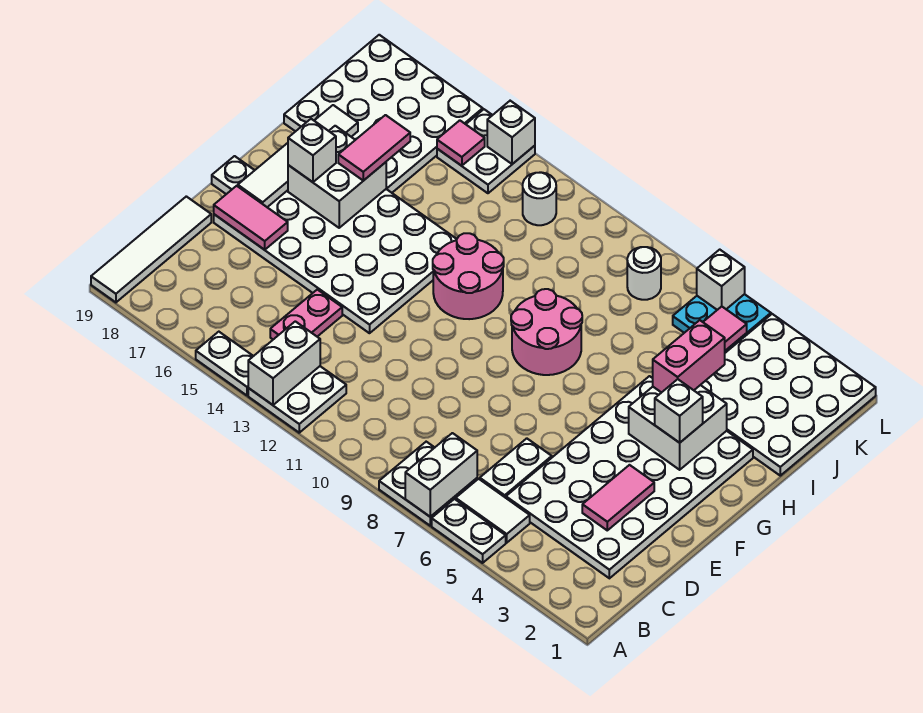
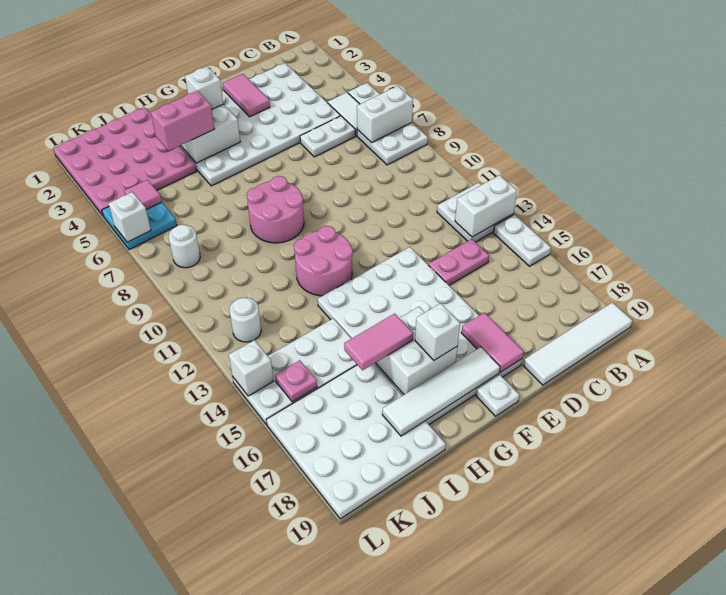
pink 1x2 tile [582,465,654,530] -> pink 1x2 tile turned to [223,74,270,117]
white 4x4 plate [701,314,876,476] -> pink 4x4 plate [53,107,196,216]
white 2x2 plate [437,109,535,193] -> white 2x4 plate [233,318,357,425]
pink 1x1 tile [437,120,485,166] -> pink 1x1 plate [275,360,317,402]

